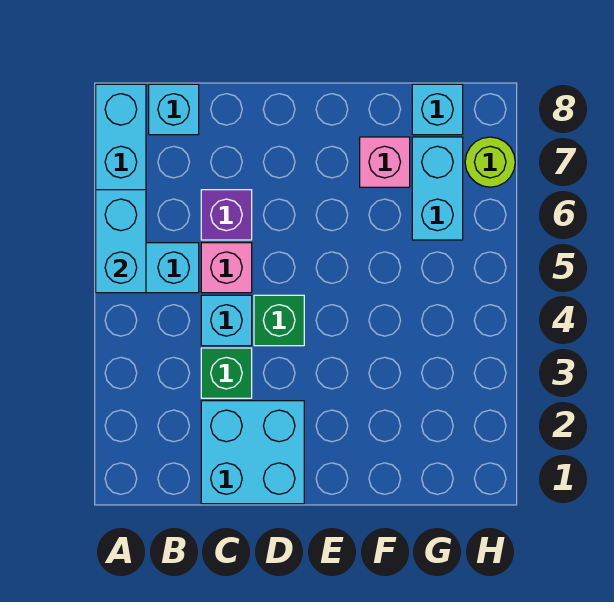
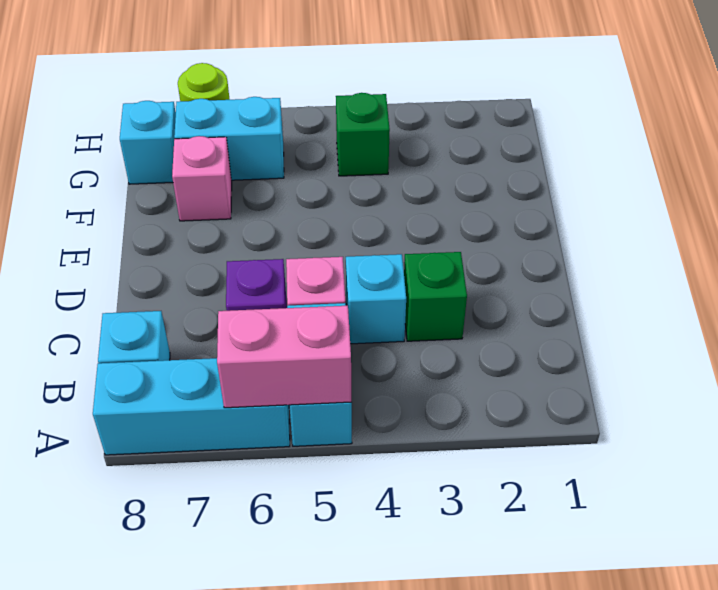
cyan 1x2 brick [96,190,146,293] -> pink 1x2 brick [217,306,351,408]
cyan 2x2 brick [201,401,304,504] -> none
green 1x1 brick [254,295,304,346] -> green 1x1 brick moved to [336,93,390,176]

